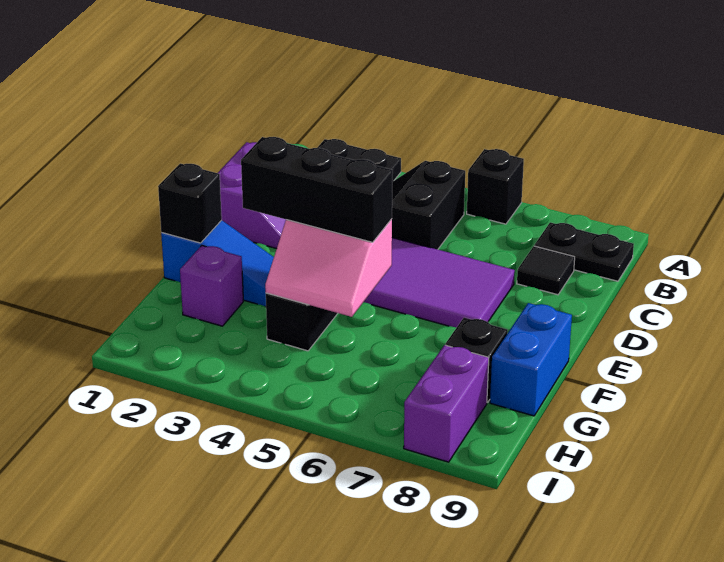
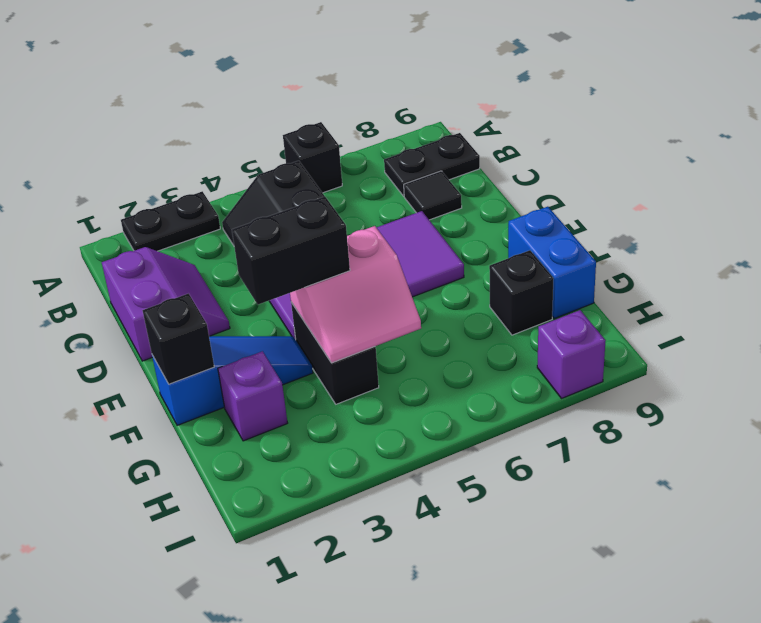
black 1x3 brick [241,137,393,242] -> black 1x2 brick [232,197,350,304]
purple 1x2 brick [404,345,489,462] -> purple 1x1 brick [537,310,606,399]

